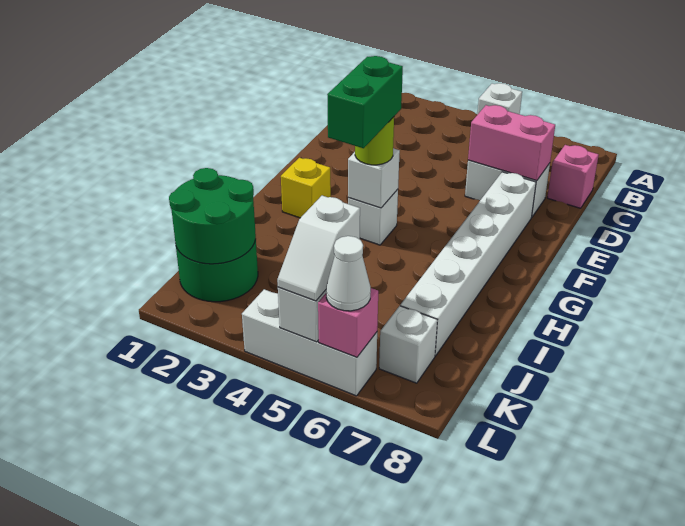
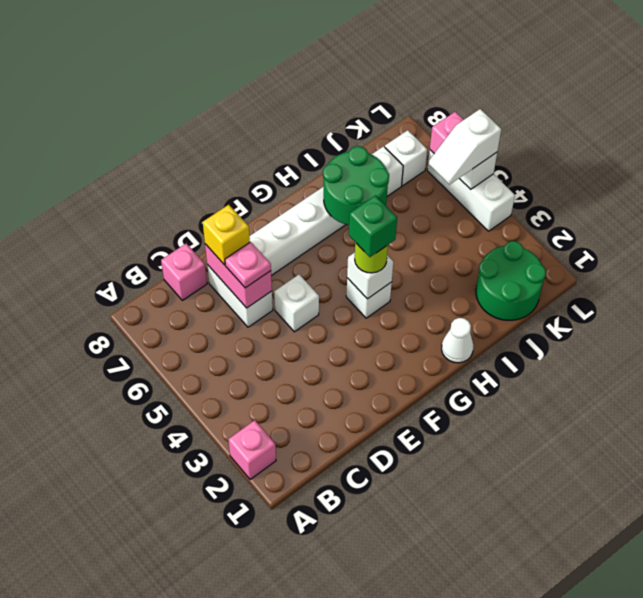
none -> pink 1x1 brick [228,420,276,480]
white 1x1 brick [477,83,522,115] -> white 1x1 brick moved to [274,275,319,332]
none -> pink 1x1 plate [225,242,271,288]
yellow 1x1 brick [281,158,331,218] -> yellow 1x1 brick moved to [203,205,250,265]
green 1x2 brick [327,56,403,148] -> green 1x1 brick [349,195,397,257]
green 2x2 round brick [169,168,256,264] -> green 2x2 round brick moved to [323,146,389,225]
white 1x2 slope [277,196,360,301] -> white 1x2 slope turned to [429,109,501,185]
white 1x1 cone [326,236,371,311] -> white 1x1 cone moved to [442,318,473,363]

